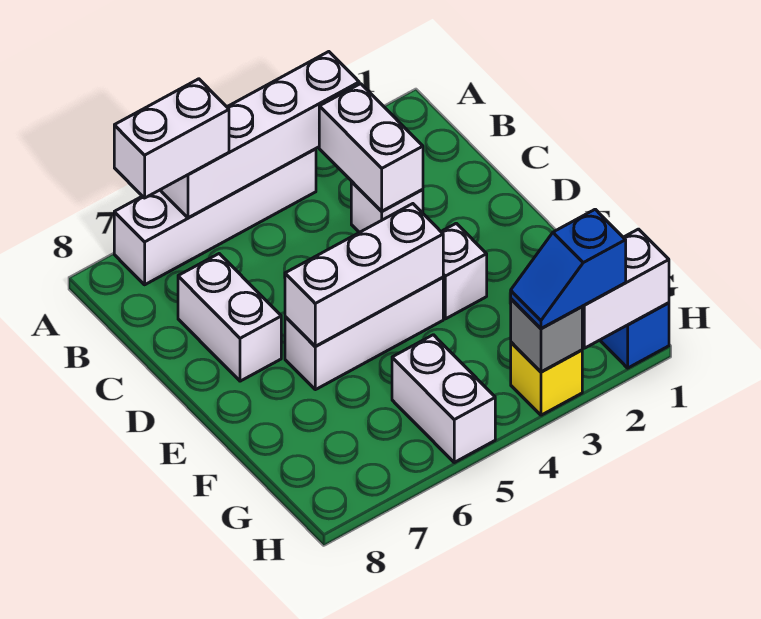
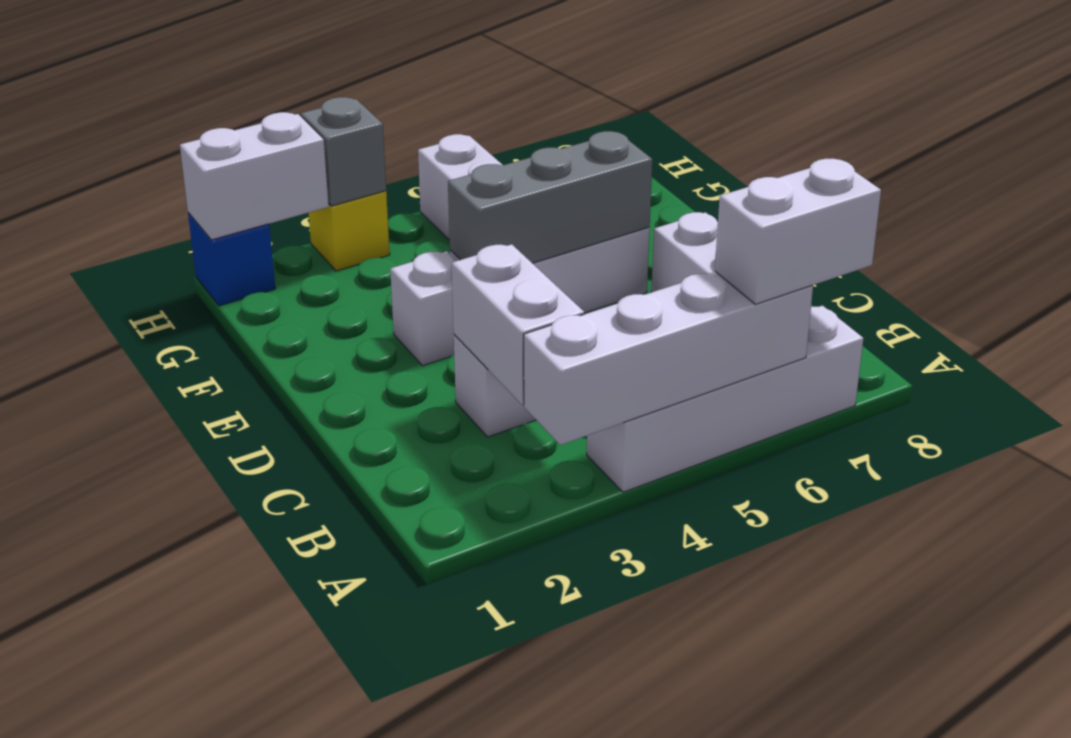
white 1x3 brick [285,204,443,346] -> grey 1x3 brick [448,131,652,263]
blue 1x2 slope [511,209,626,328] -> none

